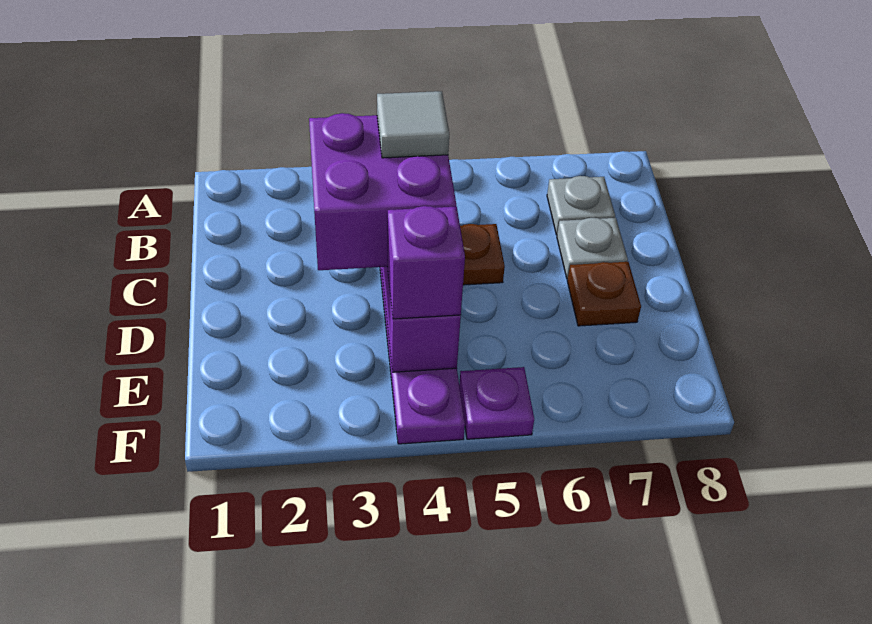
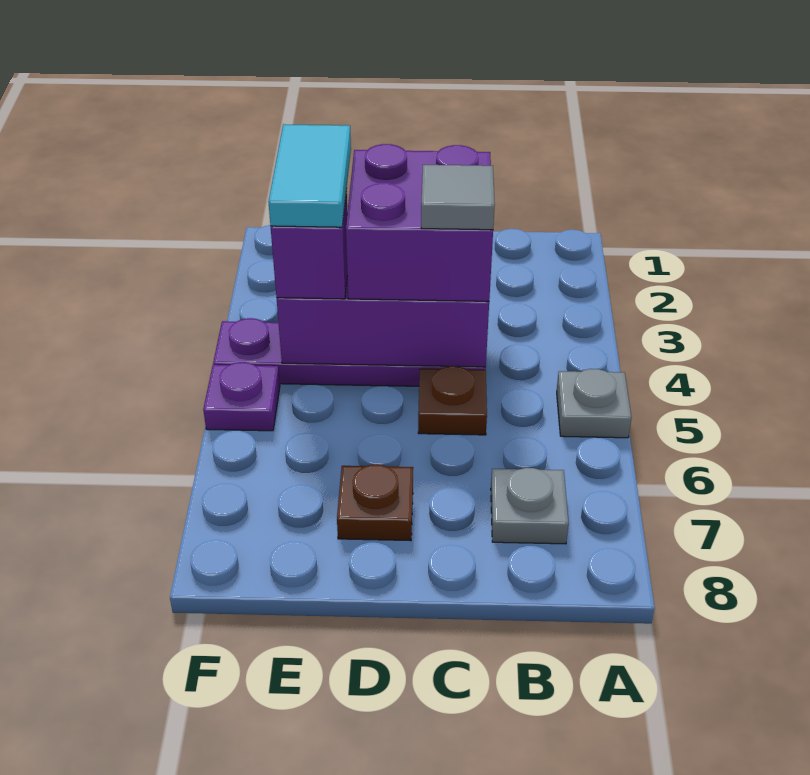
grey 1x1 plate [557,218,628,279] -> grey 1x1 plate moved to [557,369,632,438]
none -> cyan 1x2 tile [269,124,351,227]

